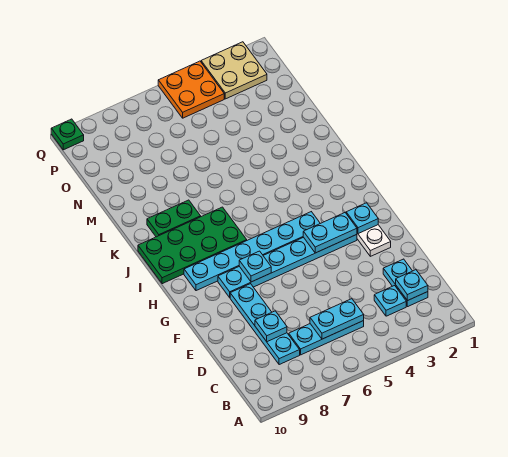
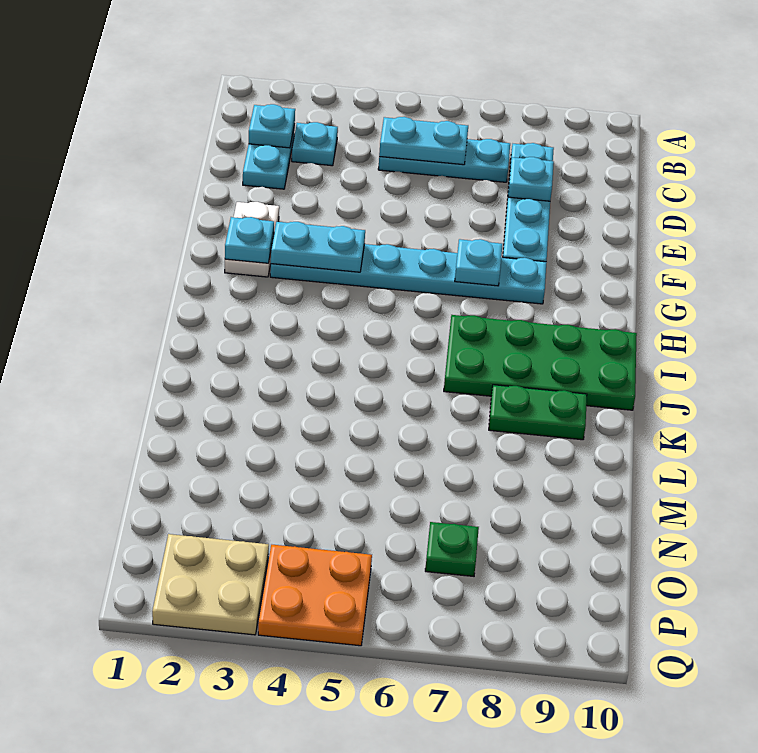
cyan 1x6 plate [184,212,320,291] -> none
green 1x1 plate [51,119,84,150] -> green 1x1 plate moved to [425,522,479,576]

